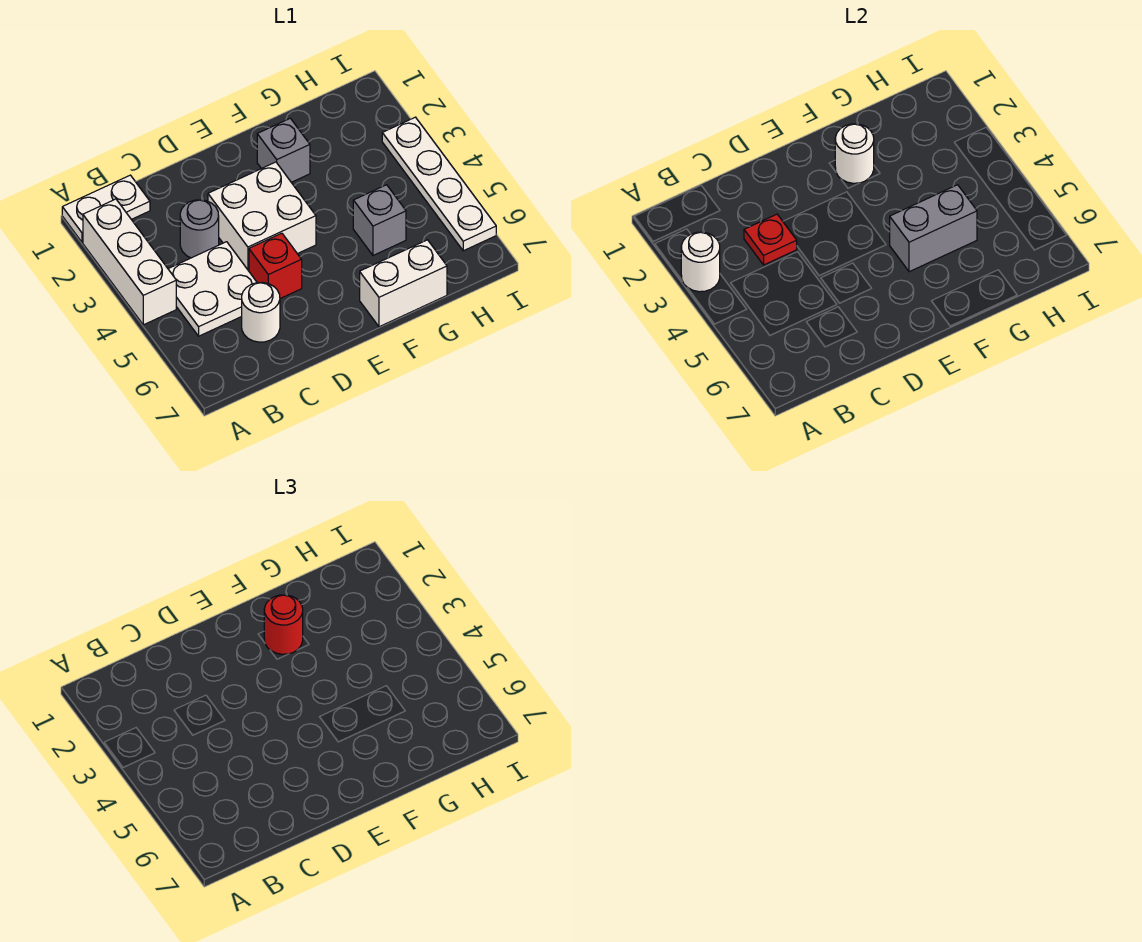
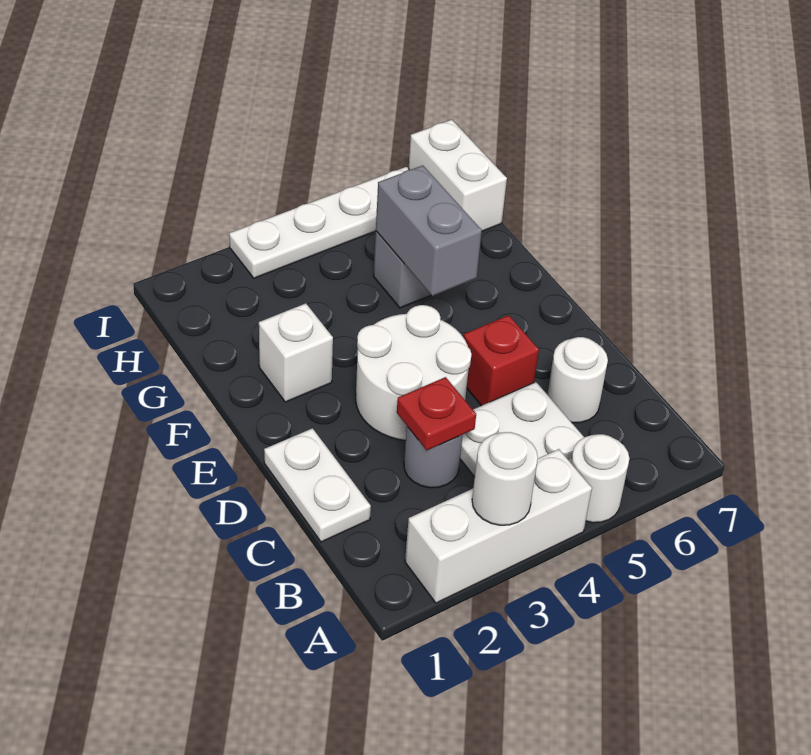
white 1x2 plate [62,175,150,242] -> white 1x2 plate moved to [264,428,371,542]
white 2x2 brick [208,162,316,271] -> white 2x2 round brick [356,305,471,441]
grey 1x1 brick [257,118,310,182] -> white 1x1 brick [259,303,333,402]
white 1x1 round brick [835,124,874,183] -> white 1x1 round brick moved to [571,434,630,523]
red 1x1 round brick [264,595,303,654] -> none
white 1x2 brick [360,240,447,327] -> white 1x2 brick moved to [409,120,507,231]

